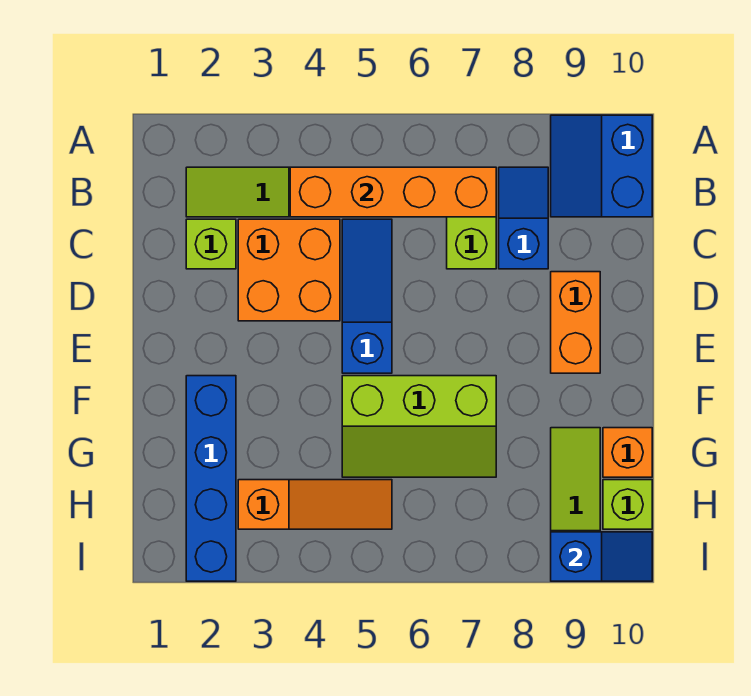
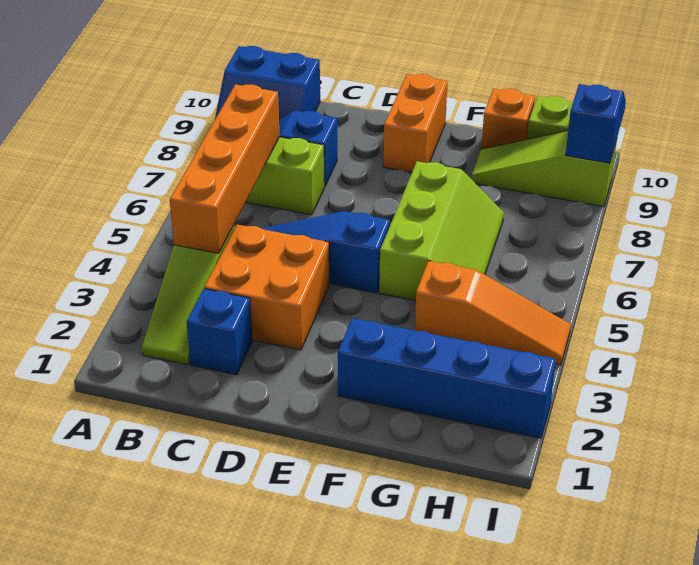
lime 1x1 brick [186,219,236,269] -> blue 1x1 brick [187,289,252,375]
orange 1x2 brick [551,272,600,373] -> orange 1x2 brick turned to [383,74,448,172]
orange 1x3 slope [238,480,392,529] -> orange 1x3 slope turned to [415,261,571,365]

